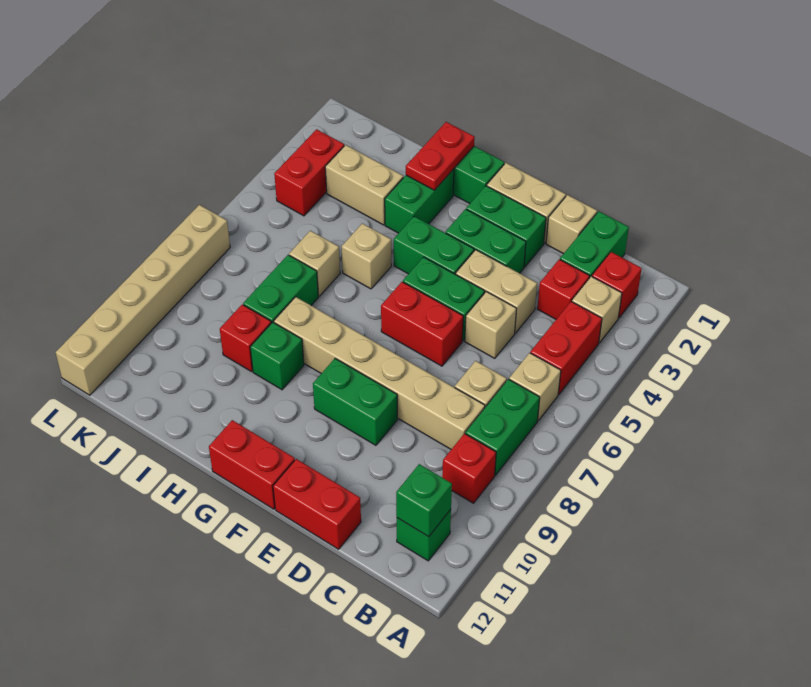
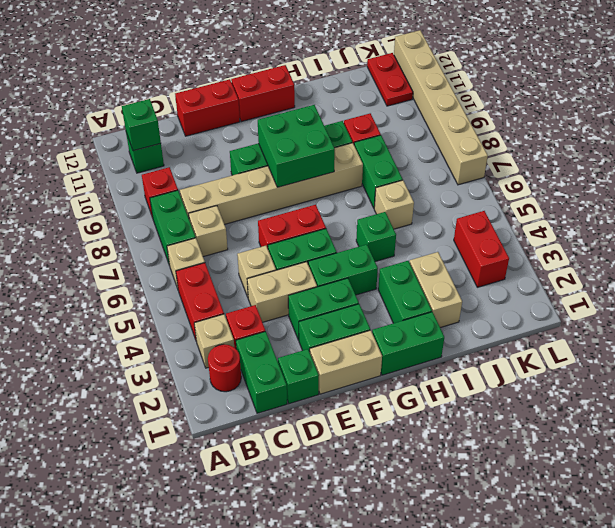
red 1x1 brick [592,252,642,318] -> red 1x1 round brick [208,344,241,392]
tan 1x1 brick [546,195,597,254] -> green 1x1 brick [278,349,319,404]
none -> green 2x2 brick [258,105,335,187]
red 1x2 plate [406,122,475,190] -> red 1x2 plate moved to [367,53,413,106]
tan 1x1 brick [342,223,391,289] -> green 1x1 brick [356,212,396,262]
tan 1x2 brick [325,145,403,225] -> tan 1x2 brick turned to [410,252,462,328]

